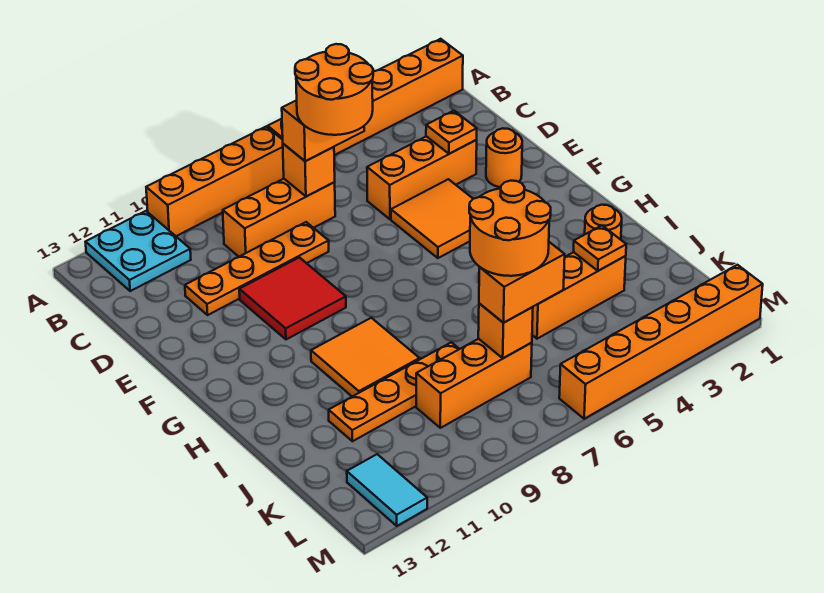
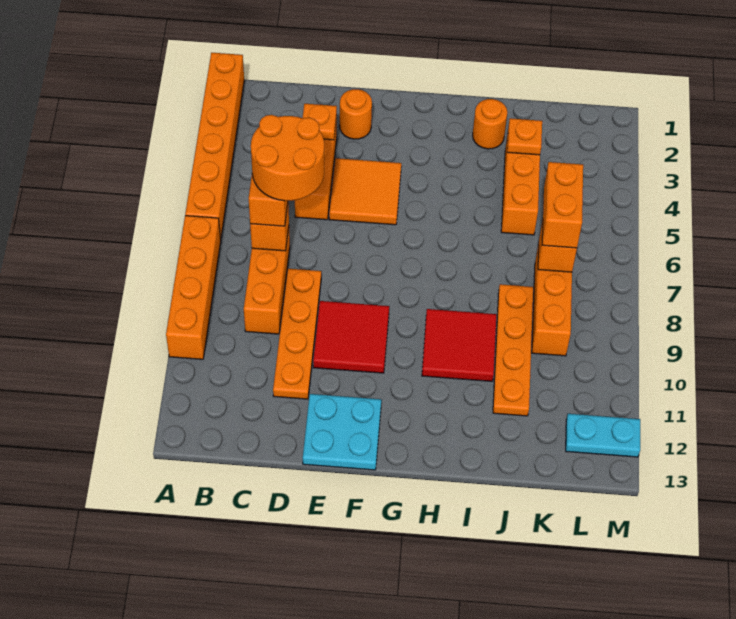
cyan 2x2 plate [86,211,191,291] -> cyan 2x2 plate moved to [303,394,381,470]
orange 2x2 tile [311,318,420,397] -> red 2x2 tile [422,309,497,381]
orange 2x2 round brick [469,181,551,276] -> none
cyan 1x2 tile [347,454,427,526] -> cyan 1x2 plate [566,414,640,457]
orange 1x6 brick [559,265,763,419] -> none

